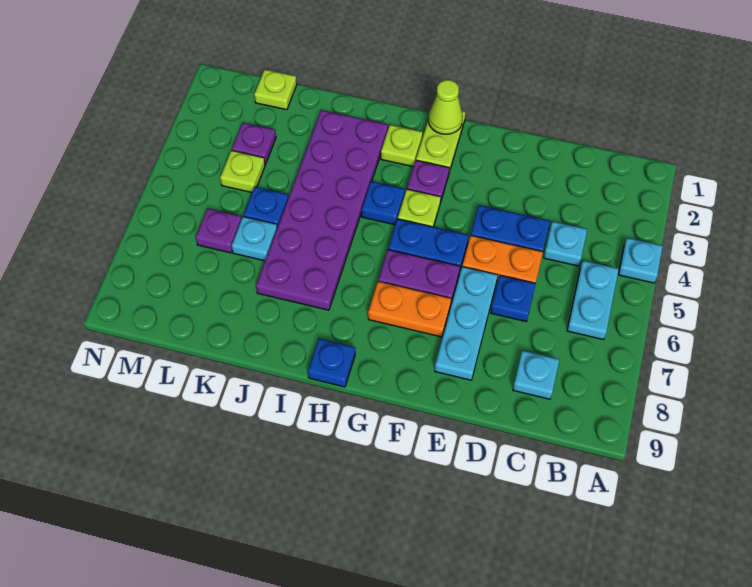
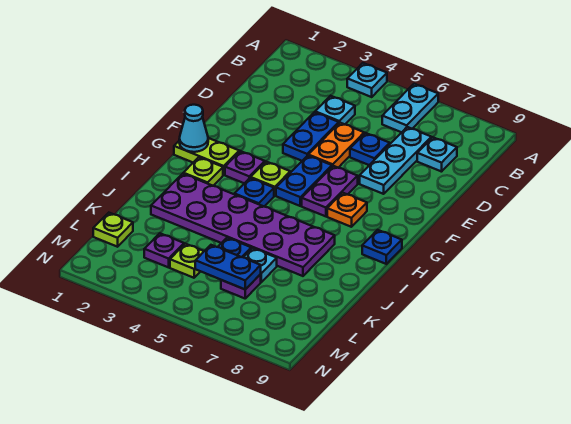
cyan 1x2 plate [567,261,619,340] -> cyan 1x2 plate turned to [382,84,438,132]
cyan 1x3 plate [435,267,498,380] -> cyan 1x3 plate turned to [360,127,431,194]
orange 1x2 plate [368,281,451,337] -> orange 1x1 plate [327,193,367,227]
lime 1x1 cone [428,80,463,134] -> cyan 1x1 cone [179,105,208,152]
none -> blue 1x2 plate [195,245,261,289]

